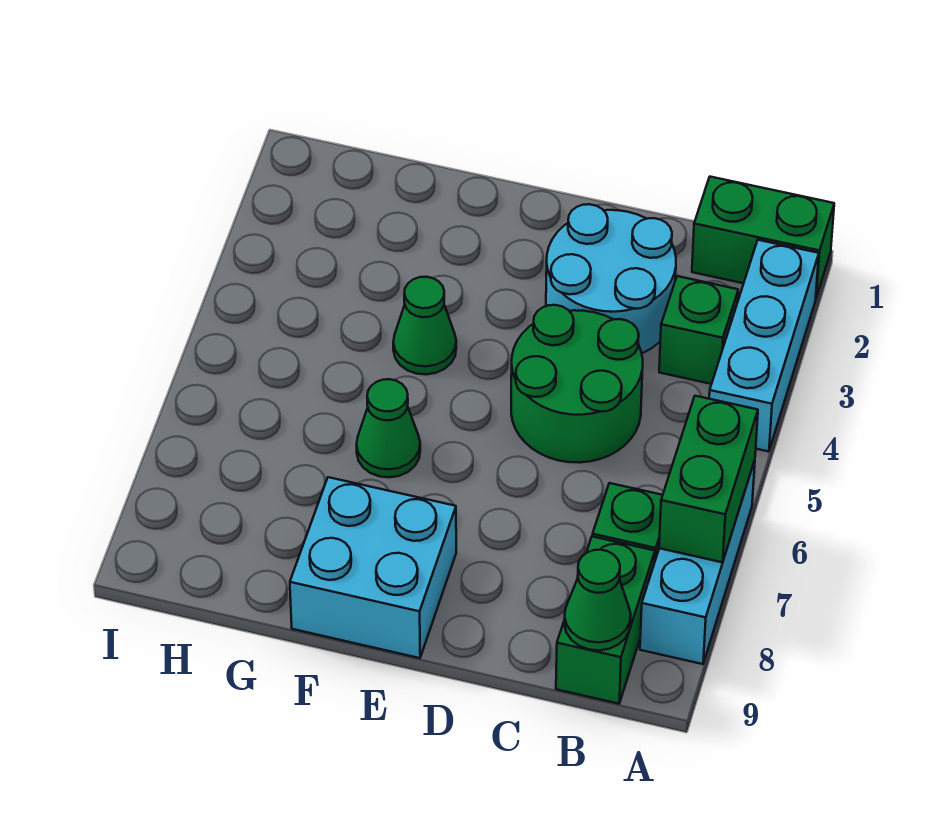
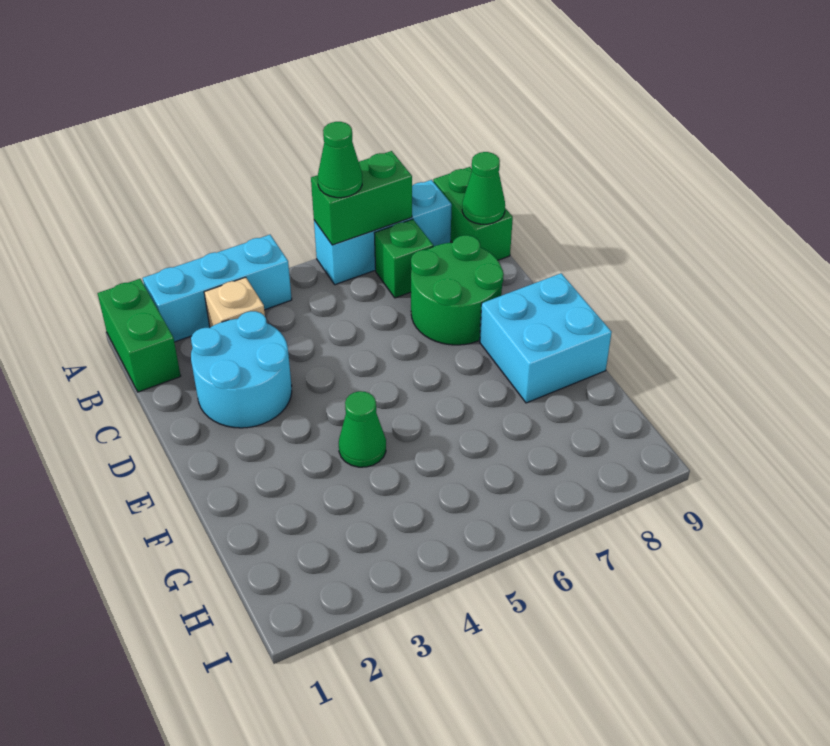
green 1x1 brick [659,276,738,384] -> tan 1x1 brick [204,277,265,327]
green 1x2 brick [556,537,655,704] -> green 1x2 brick turned to [433,167,513,260]
green 2x2 round brick [511,305,643,463] -> green 2x2 round brick moved to [411,235,504,345]
green 1x1 cone [357,379,420,477] -> green 1x1 cone moved to [318,122,362,198]

